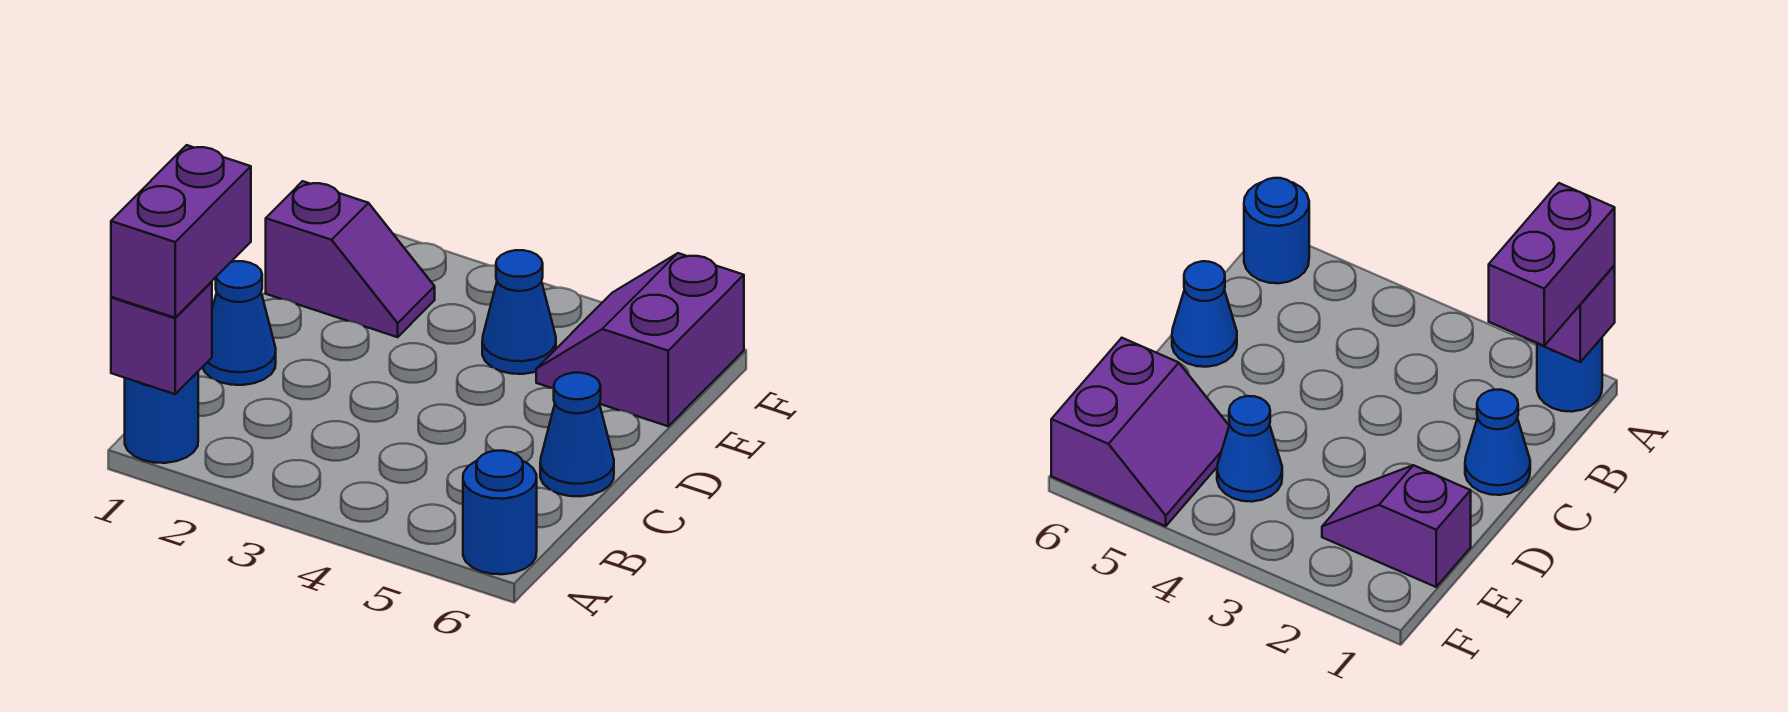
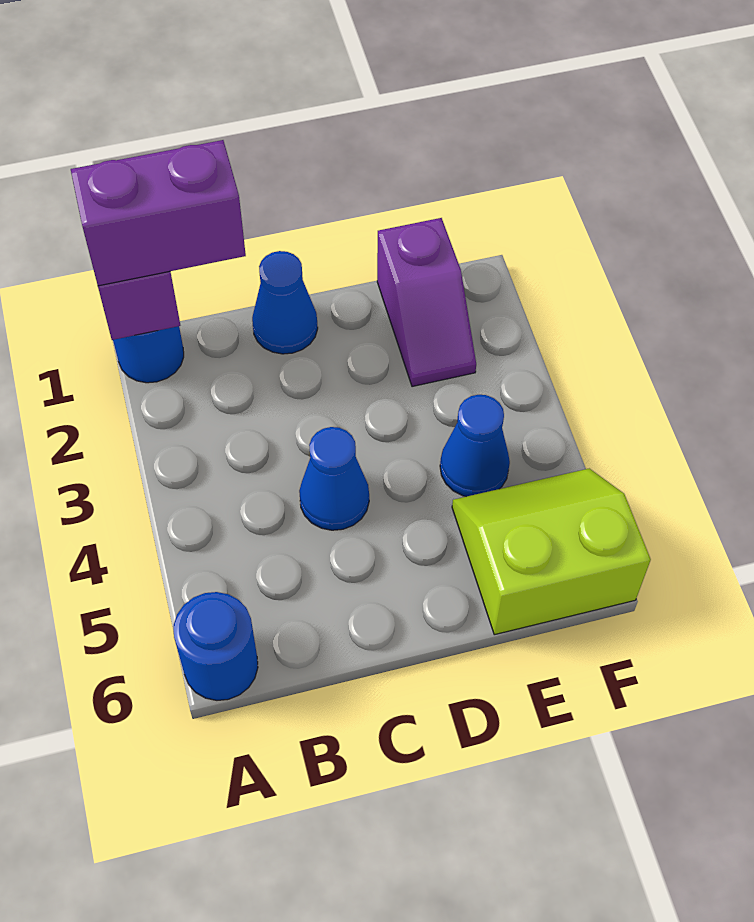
blue 1x1 cone [540,373,614,496] -> blue 1x1 cone moved to [299,427,369,530]
purple 2x2 slope [536,253,744,426] -> lime 2x2 slope [452,468,651,635]

